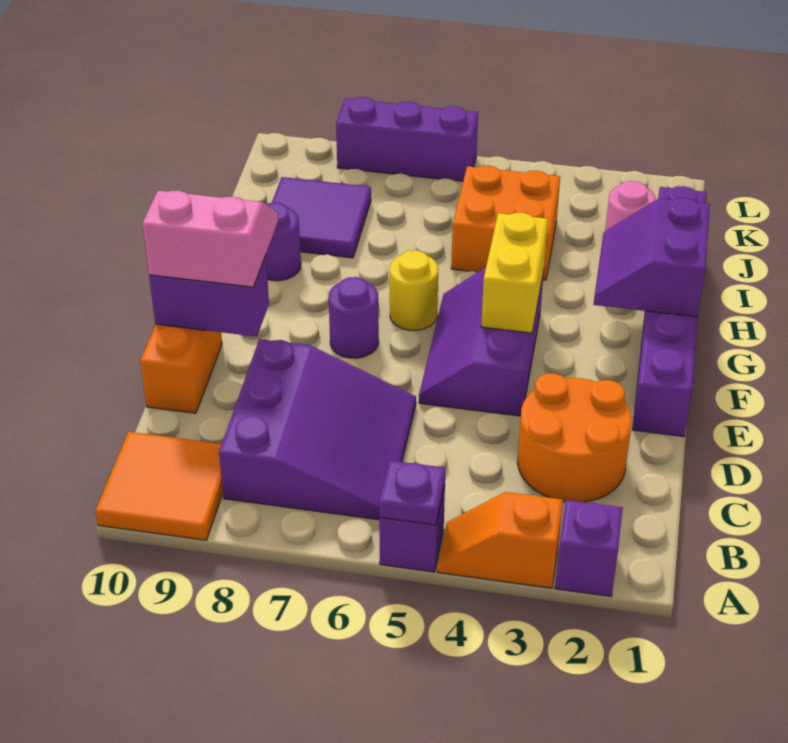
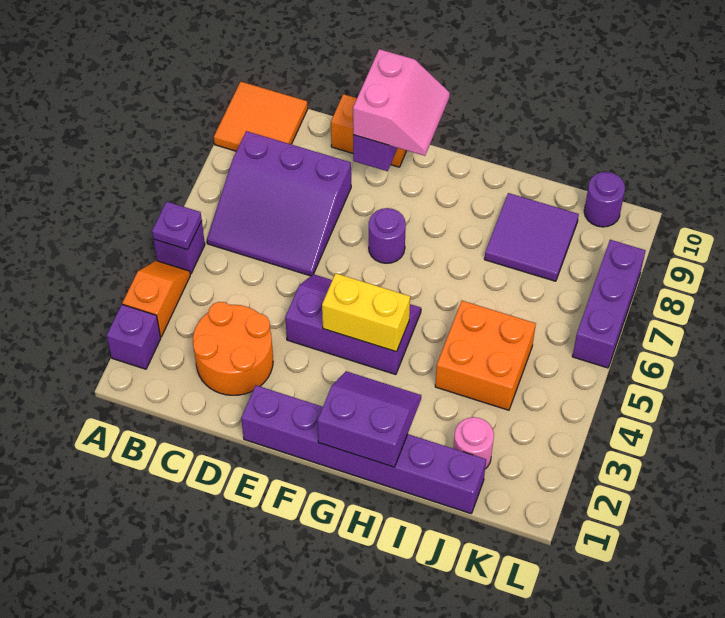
yellow 1x1 round brick [390,250,438,330] -> none
purple 1x1 round brick [266,203,301,281] -> purple 1x1 round brick moved to [584,172,625,227]

